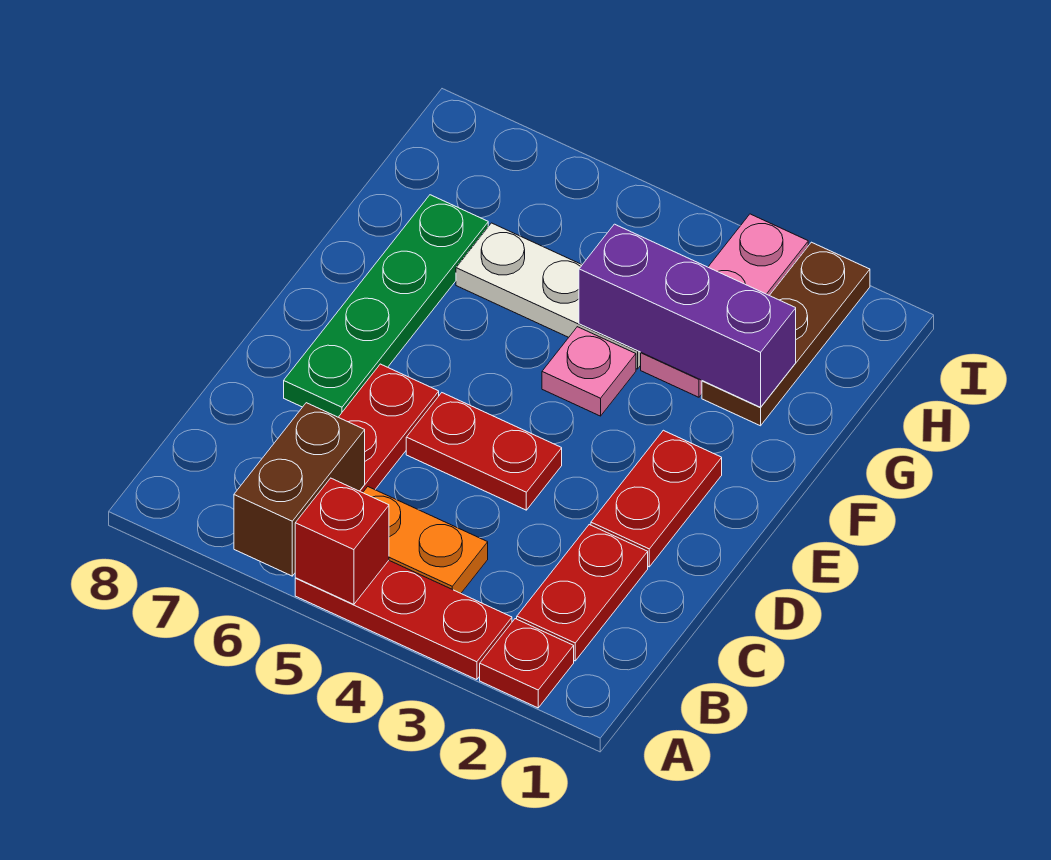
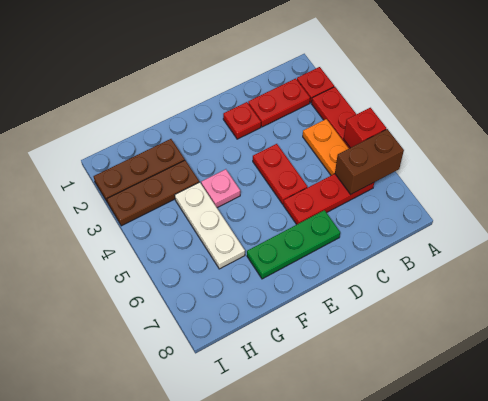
red 1x2 plate [591,430,722,567] -> red 1x1 plate [223,102,261,139]
green 1x4 plate [284,195,488,417] -> green 1x3 plate [247,210,340,279]
purple 1x3 brick [579,224,796,407] -> none
pink 1x3 plate [641,214,808,397] -> brown 1x3 plate [107,160,199,226]

